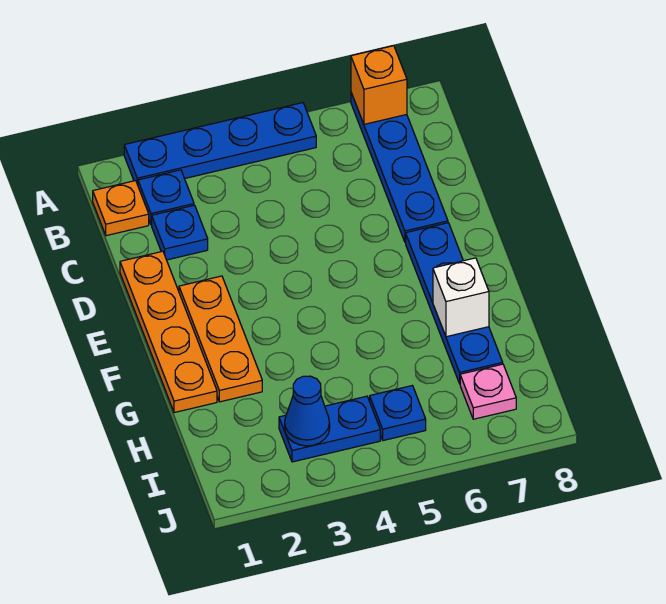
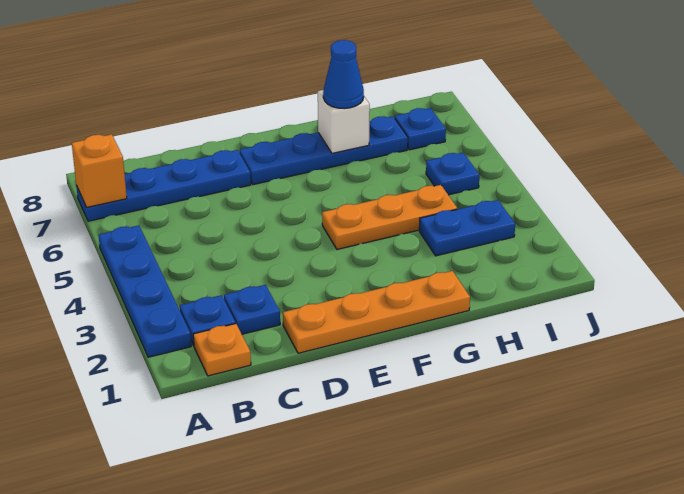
orange 1x3 plate [179,276,262,402] -> orange 1x3 plate moved to [322,185,457,249]
blue 1x2 plate [279,396,380,462] -> blue 1x2 plate turned to [419,200,515,256]
blue 1x1 cone [285,376,330,446] -> blue 1x1 cone moved to [323,40,364,109]
pink 1x1 plate [460,364,516,419] -> blue 1x1 plate [395,108,446,150]

